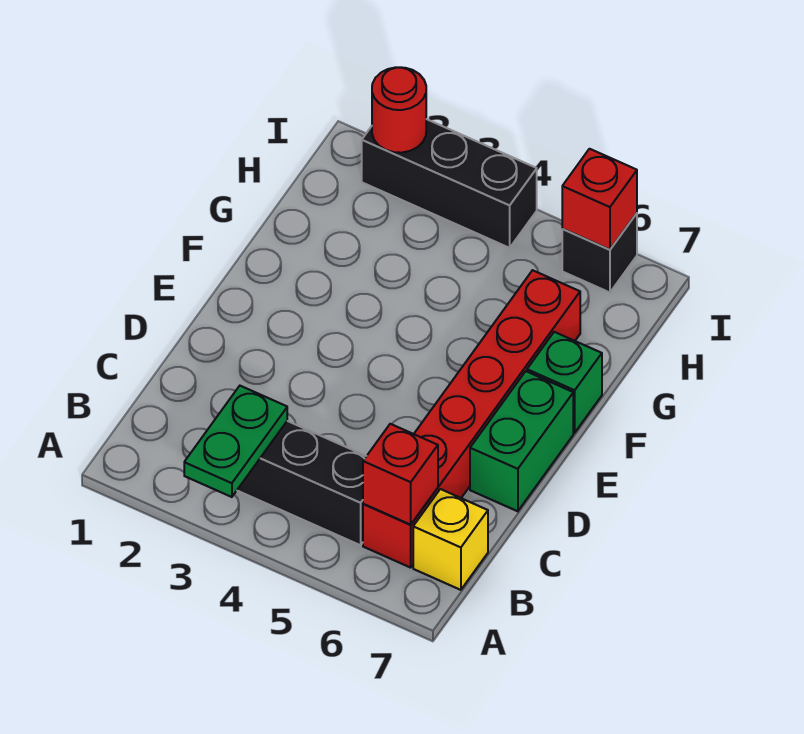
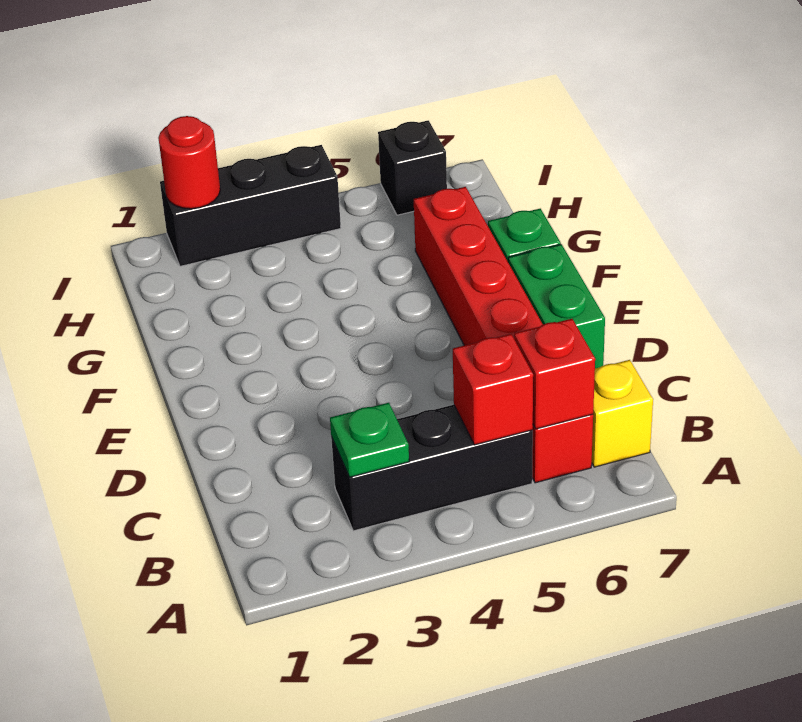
green 1x2 plate [184,386,287,497] -> green 1x1 plate [330,403,409,477]
red 1x1 brick [562,149,637,250] -> red 1x1 brick moved to [453,334,533,445]

